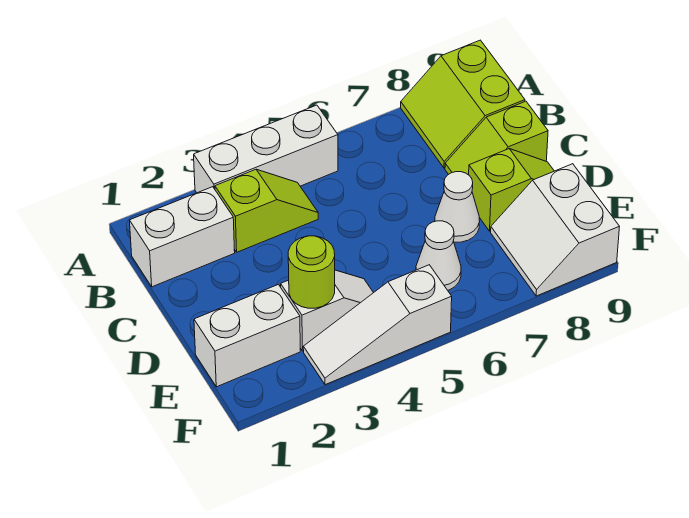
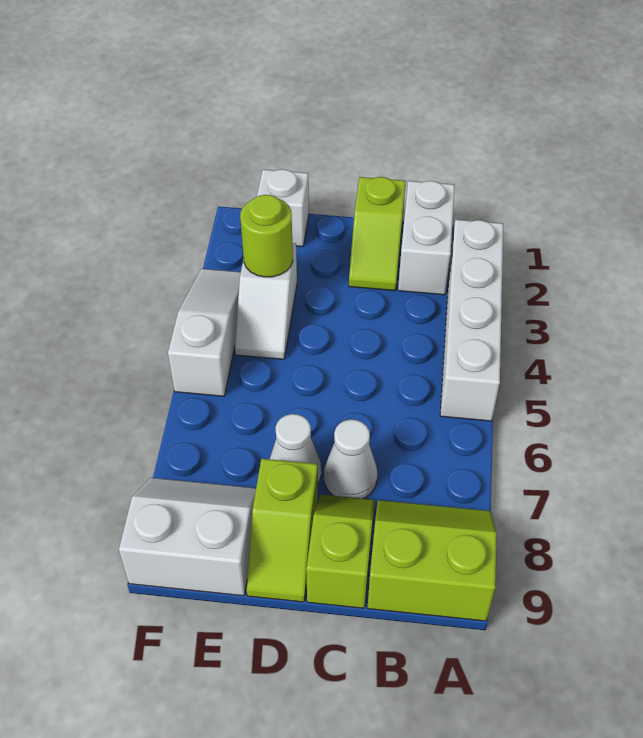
white 1x3 brick [194,105,338,193] -> white 1x4 brick [440,220,503,421]
lime 1x2 slope [215,169,318,252] -> lime 1x2 slope moved to [349,177,406,291]
white 1x2 brick [194,284,300,387] -> white 1x1 brick [257,169,309,247]
white 1x1 cone [416,221,461,290] -> white 1x1 cone moved to [324,419,377,499]

